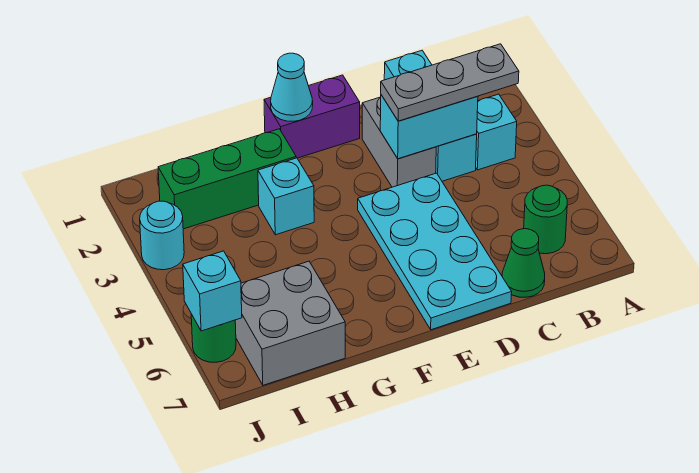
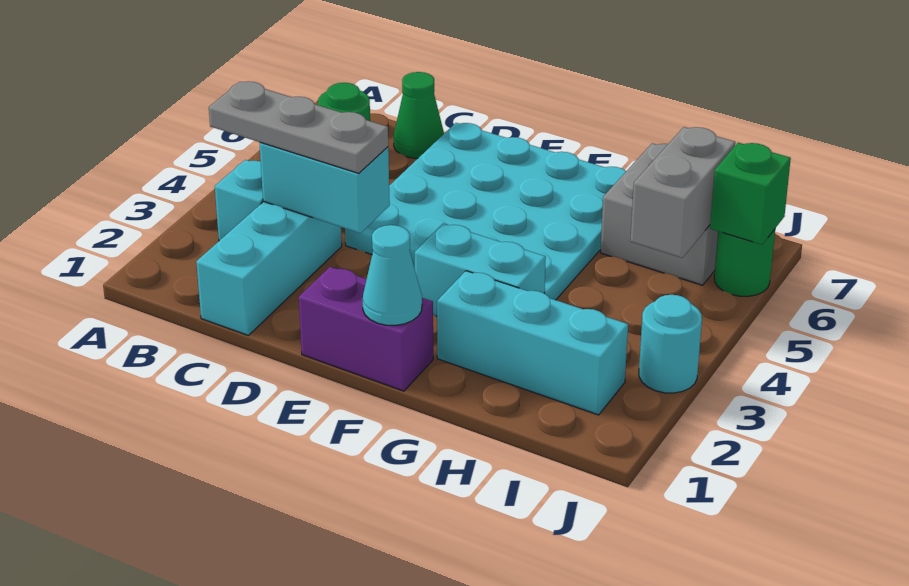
grey 1x2 brick [362,97,436,187] -> grey 1x2 brick moved to [630,127,735,258]
cyan 2x4 plate [358,173,512,330] -> cyan 4x4 plate [345,123,626,300]
green 1x3 brick [158,129,296,229] -> cyan 1x3 brick [437,271,628,415]
cyan 1x1 brick [258,158,314,235] -> cyan 1x2 brick [415,223,546,316]
cyan 1x1 brick [183,251,242,331] -> green 1x1 brick [710,143,791,244]

